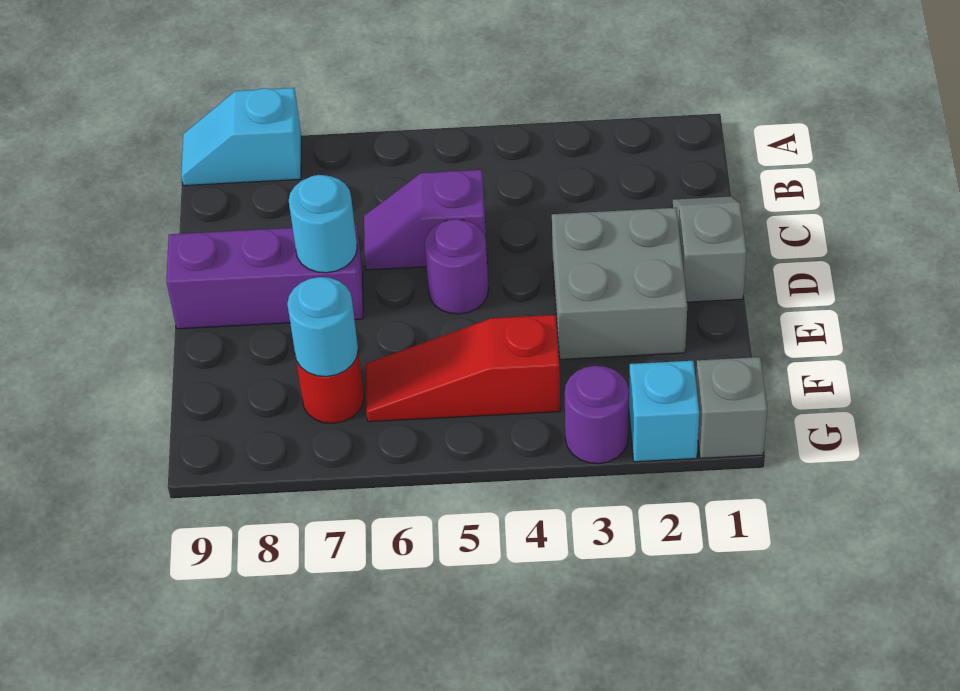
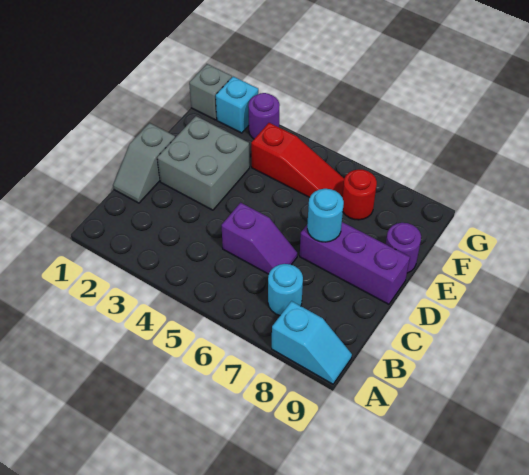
purple 1x1 round brick [425,219,489,314] -> purple 1x1 round brick moved to [386,223,421,273]
cyan 1x1 round brick [287,277,358,377] -> cyan 1x1 round brick moved to [268,264,303,315]

